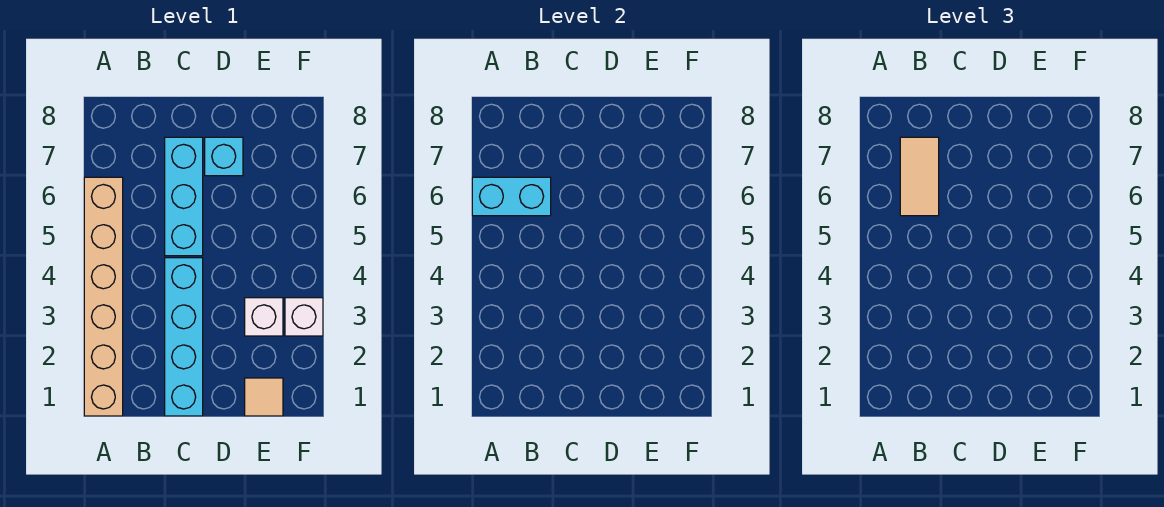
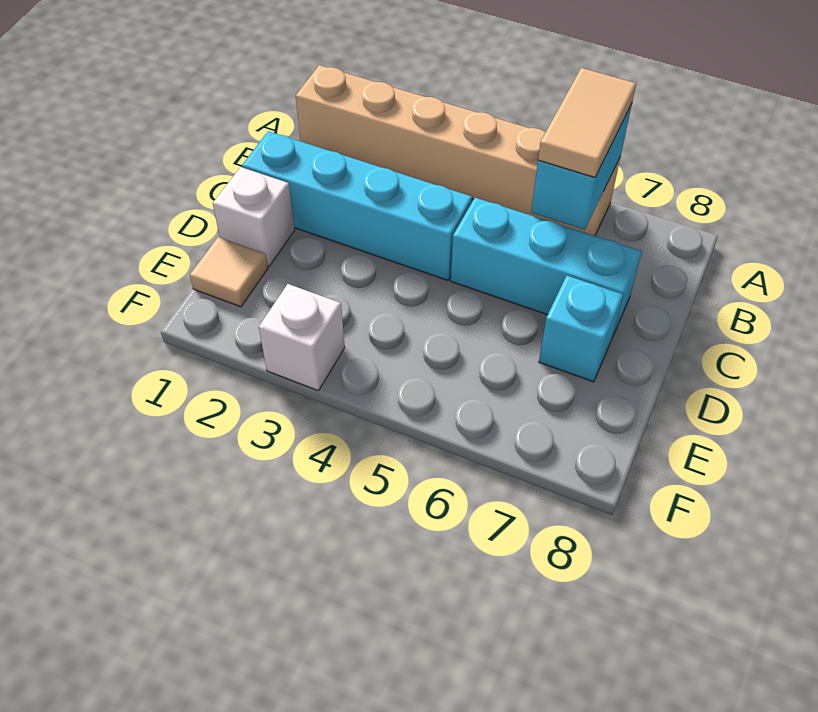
tan 1x2 tile [900,137,939,216] -> tan 1x2 tile turned to [538,68,636,177]
white 1x1 brick [245,298,283,336] -> white 1x1 brick moved to [213,167,295,266]

